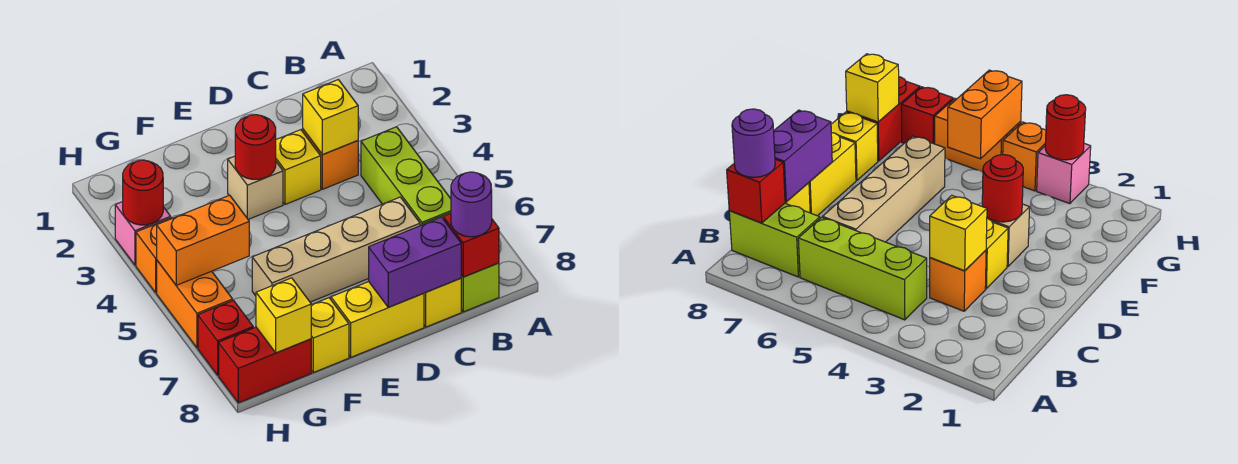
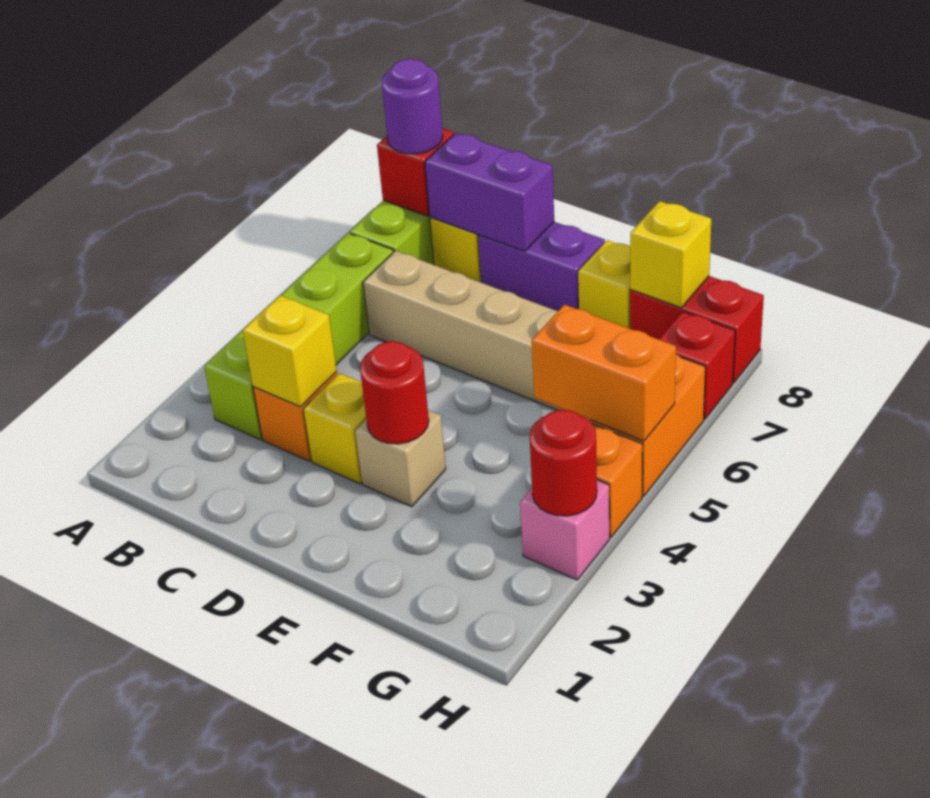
lime 1x3 brick [361,127,451,226] -> lime 1x4 brick [204,233,393,439]
yellow 1x2 brick [331,282,424,357] -> purple 1x2 brick [478,222,605,311]

